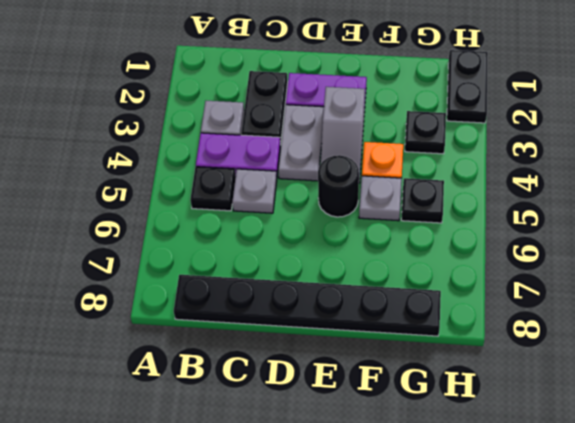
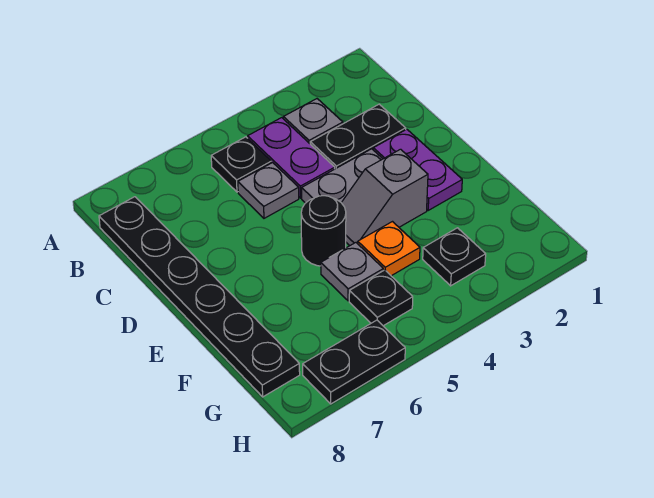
black 1x2 plate [447,50,488,123] -> black 1x2 plate moved to [303,320,405,404]

